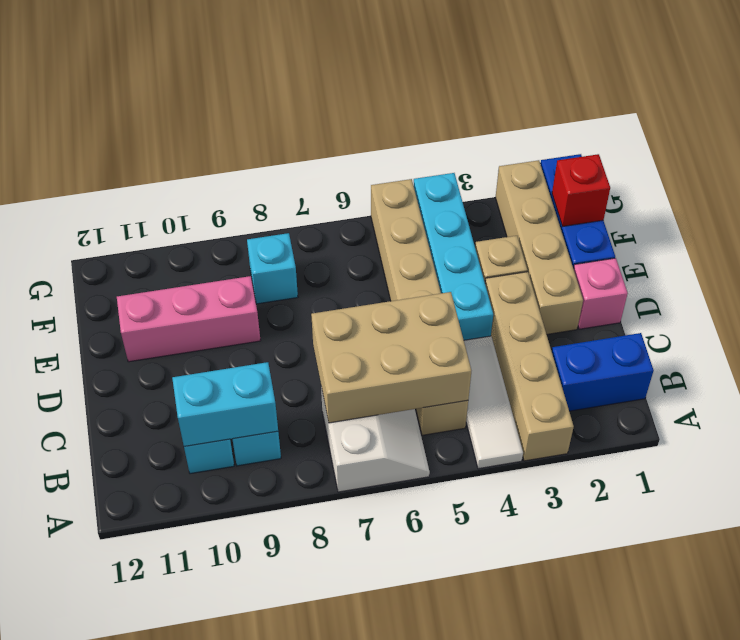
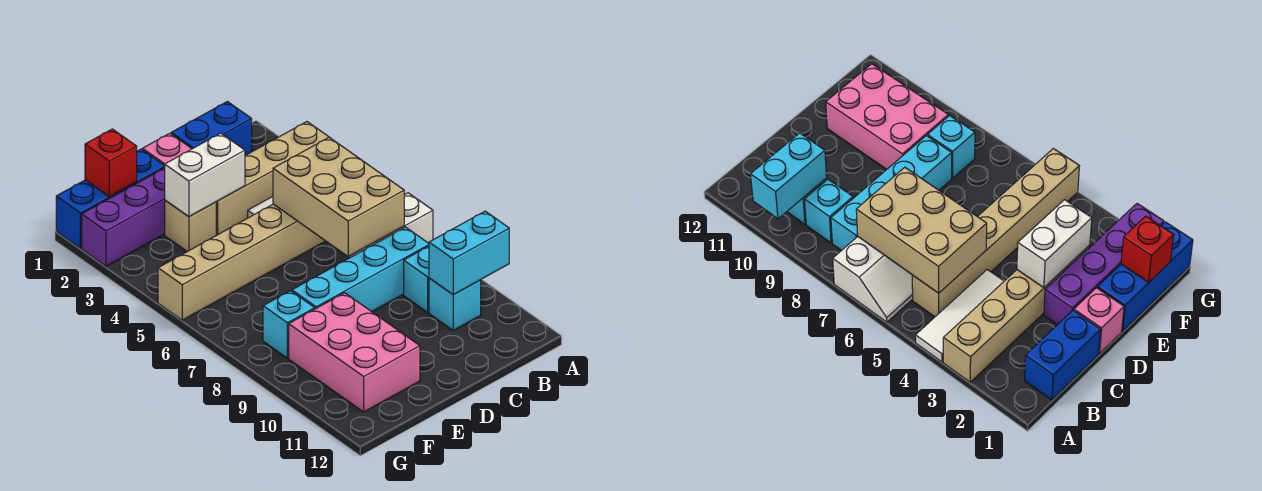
blue 1x2 brick [552,333,654,411] -> blue 1x2 brick turned to [171,101,252,155]
cyan 1x2 brick [172,362,278,446] -> cyan 1x2 brick turned to [429,211,509,294]
tan 1x4 brick [495,160,583,334] -> purple 1x4 brick [82,168,165,266]
none -> white 1x2 brick [165,133,245,217]
cyan 1x4 brick [414,173,493,340] -> cyan 1x4 brick moved to [292,227,429,312]
pink 1x3 brick [117,276,261,362] -> pink 2x3 brick [289,293,420,412]

